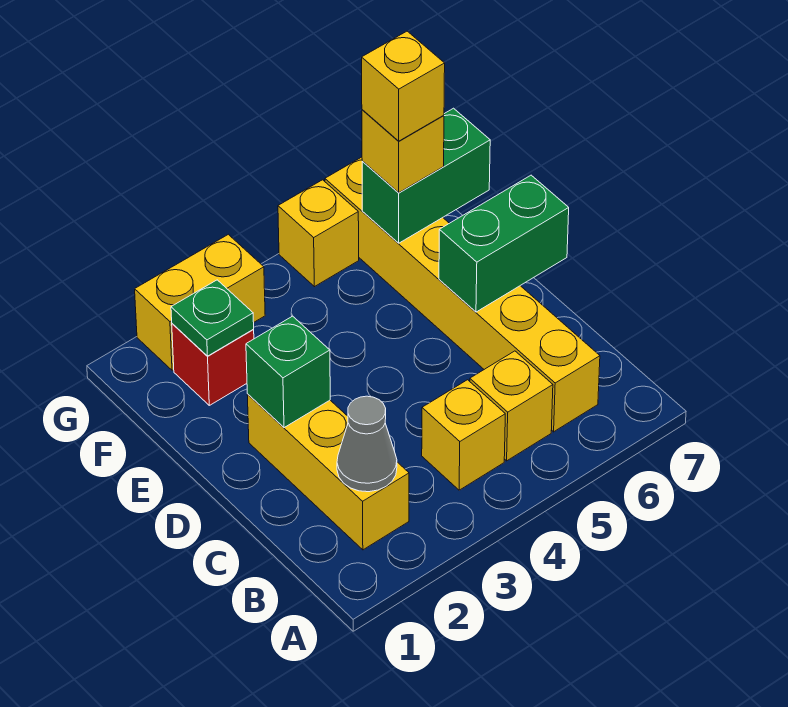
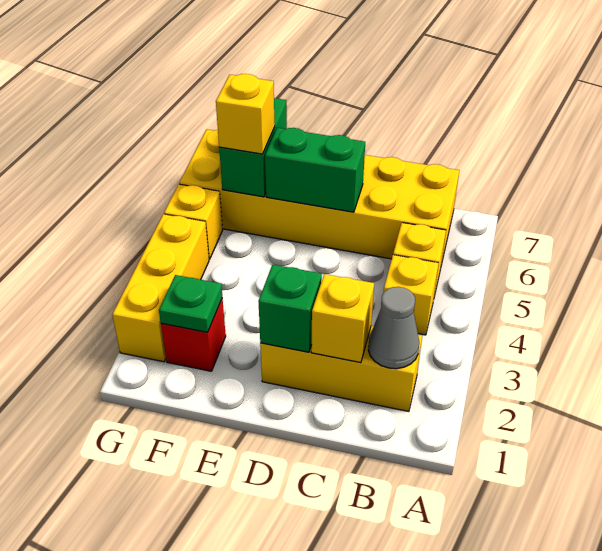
yellow 1x6 brick [325,157,600,432] -> yellow 2x6 brick [179,129,459,265]
green 1x2 brick [439,175,569,312] -> green 1x2 brick turned to [265,128,365,212]
yellow 1x1 brick [362,31,445,141] -> yellow 1x1 brick moved to [311,274,374,363]
yellow 1x2 brick [135,234,265,370] -> yellow 1x3 brick [112,214,209,362]

